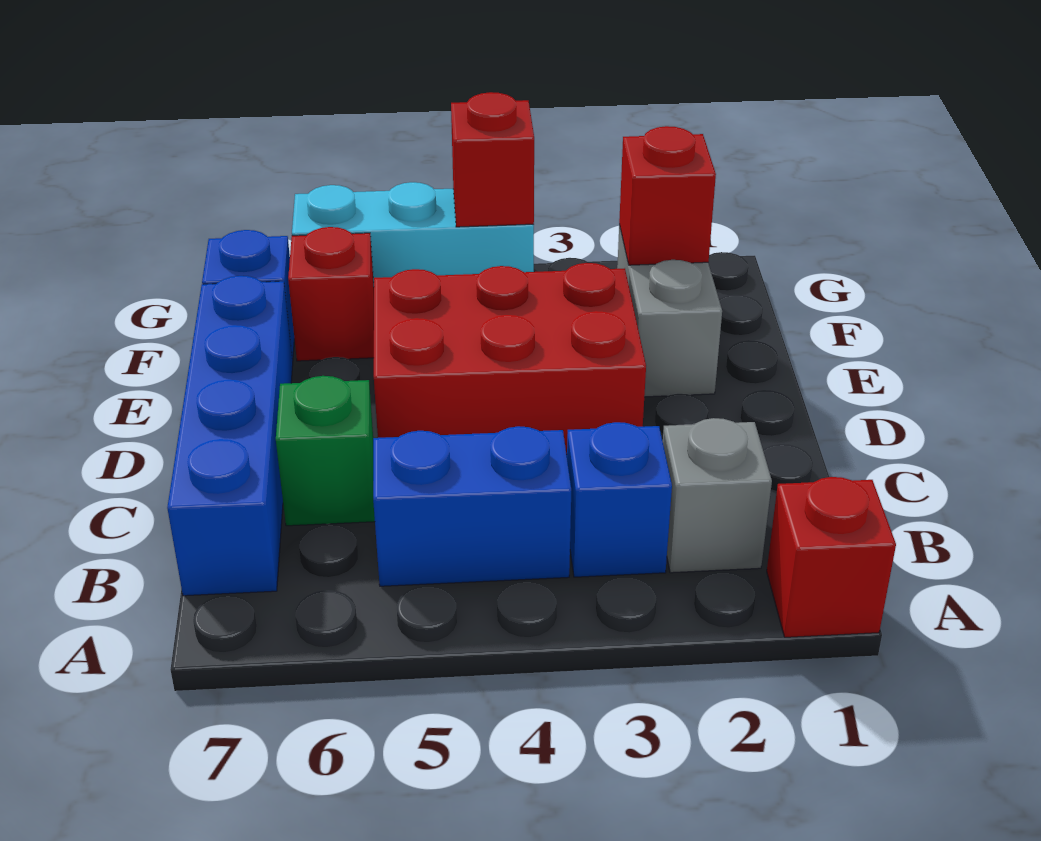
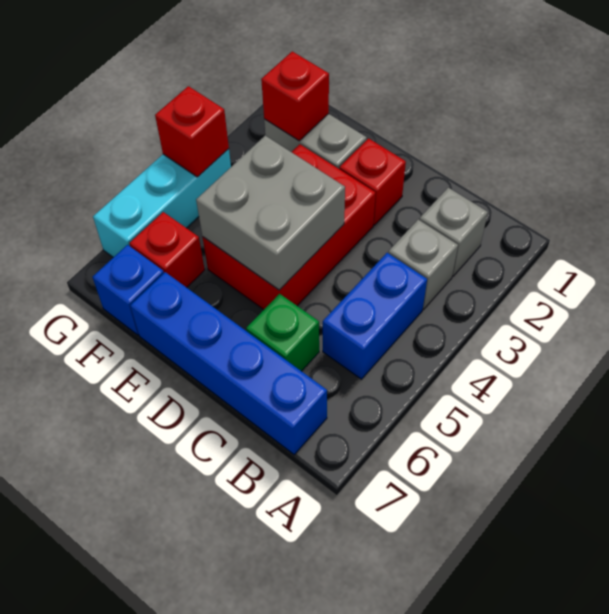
red 1x1 brick [767,477,896,637] -> red 1x1 brick moved to [339,138,406,225]
blue 1x1 brick [567,422,672,577] -> grey 1x1 brick [388,220,458,309]
none -> grey 2x2 brick [196,136,345,290]

